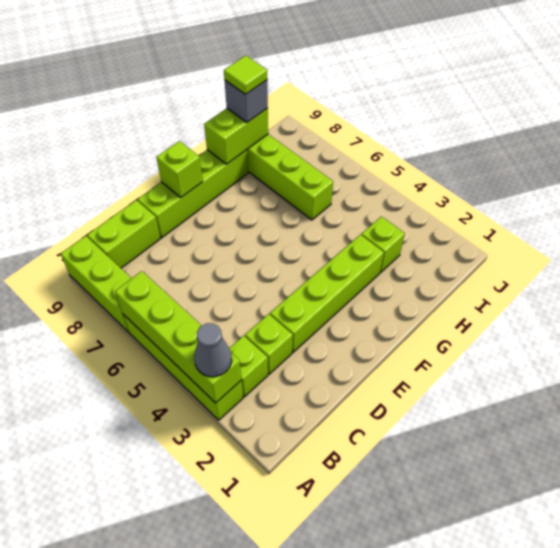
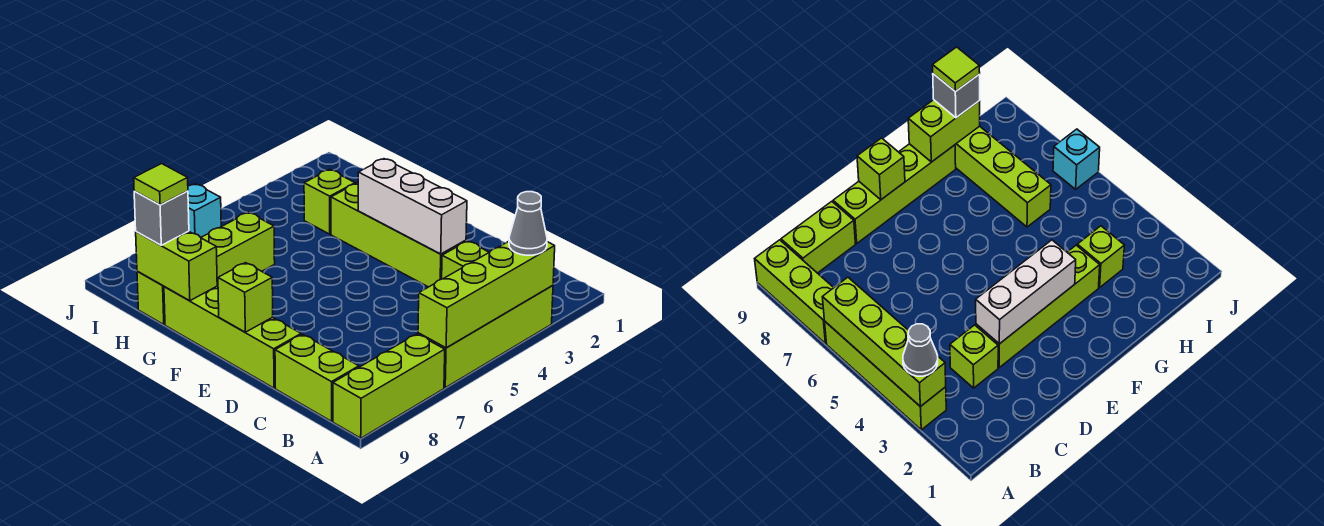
lime 1x1 brick [229,336,268,397] -> none
none -> white 1x3 brick [358,159,467,254]
none -> cyan 1x1 brick [188,184,221,237]

